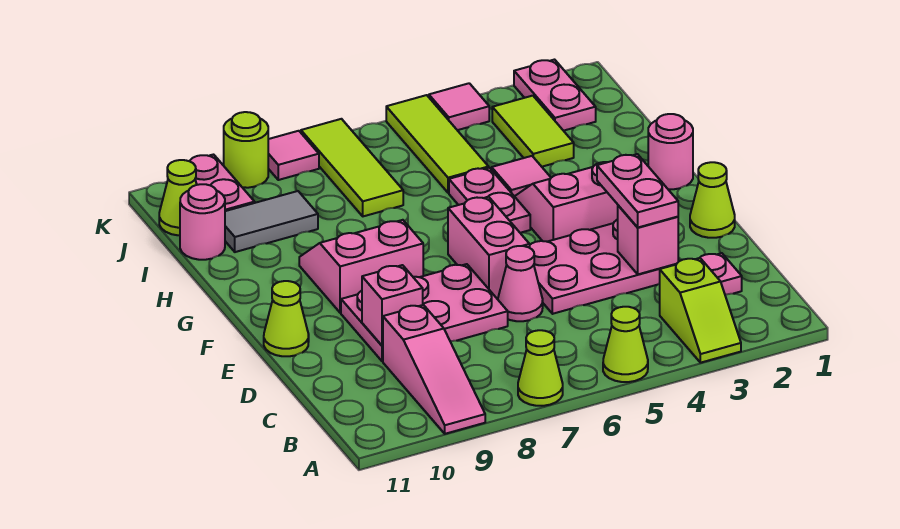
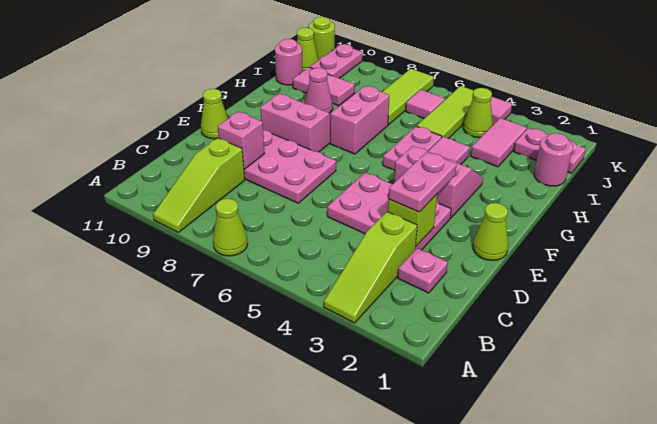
lime 1x2 slope [660,258,741,363] -> lime 1x3 slope [324,212,417,323]
lime 1x1 cone [603,307,648,382] -> lime 1x1 cone moved to [463,88,493,138]
pink 1x3 slope [383,305,485,434] -> lime 1x3 slope [153,138,245,232]
pink 1x1 brick [618,205,678,274] -> lime 1x1 brick [388,194,437,246]
pink 1x1 cone [498,246,543,321] -> pink 1x1 cone moved to [305,68,333,113]
pink 1x2 brick [448,197,530,299] -> pink 1x2 brick moved to [330,86,389,154]
pink 1x1 round brick [648,114,693,189] -> pink 1x1 round brick moved to [534,133,573,186]
lime 1x2 tile [492,96,574,167] -> pink 1x2 tile [471,118,527,167]
grey 1x2 tile [225,191,318,252] -> pink 1x2 tile [293,67,355,106]
pink 1x2 plate [514,60,596,131] -> pink 1x2 plate turned to [514,128,586,173]
pink 1x1 tile [268,131,319,180] -> pink 1x1 tile moved to [406,90,445,119]
lime 1x1 round brick [224,112,268,188] -> lime 1x1 round brick moved to [309,17,335,60]

